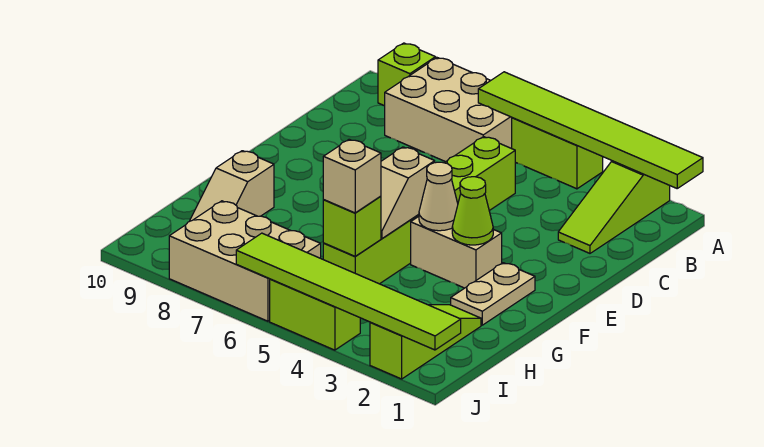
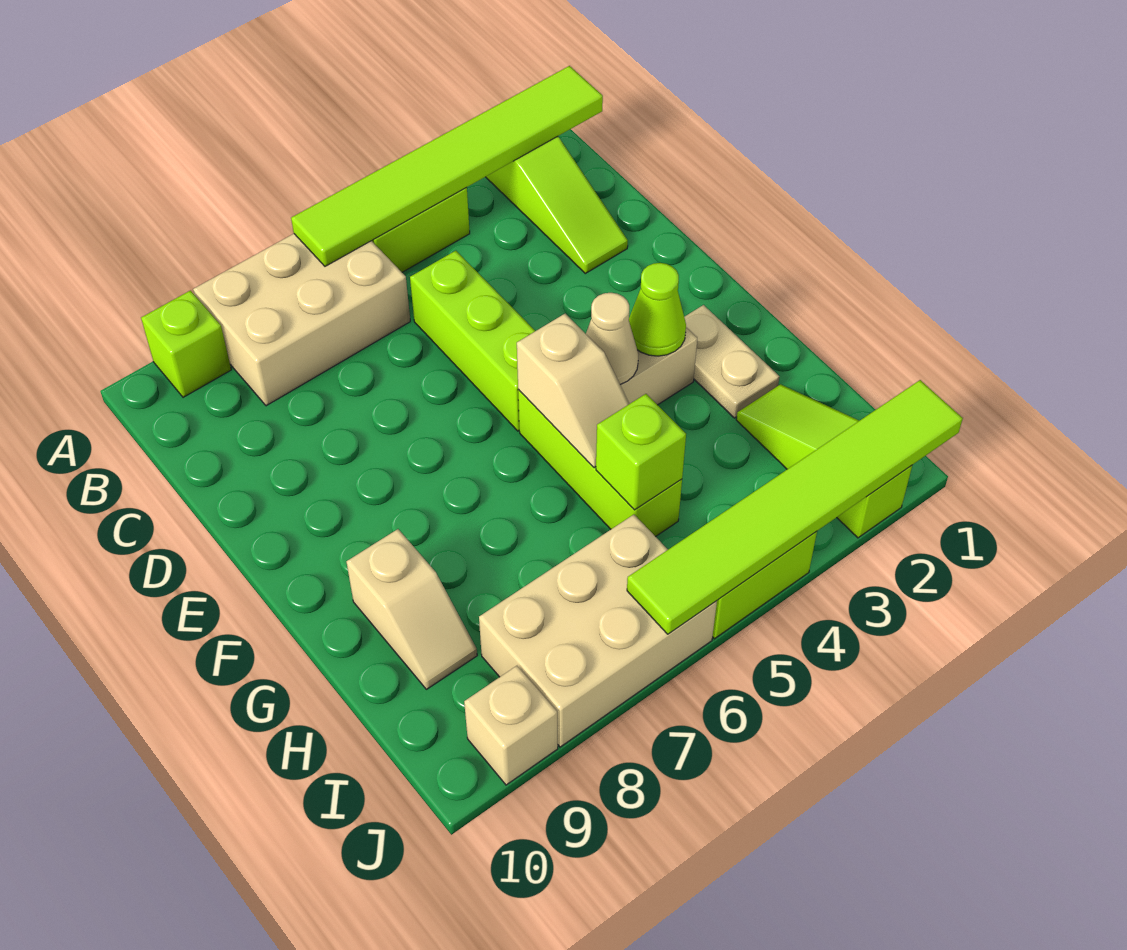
tan 1x1 brick [323,139,381,213] -> tan 1x1 brick moved to [464,666,558,785]

